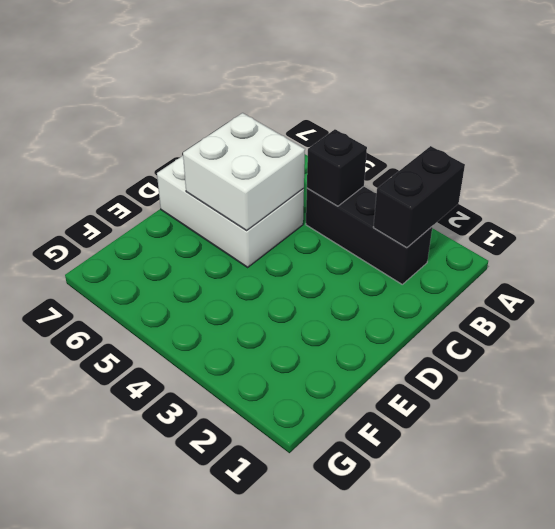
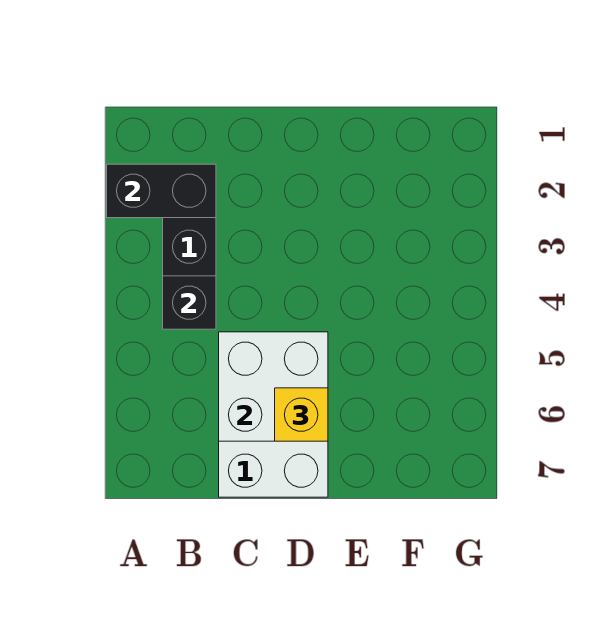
none -> yellow 1x1 brick [275,388,328,441]

